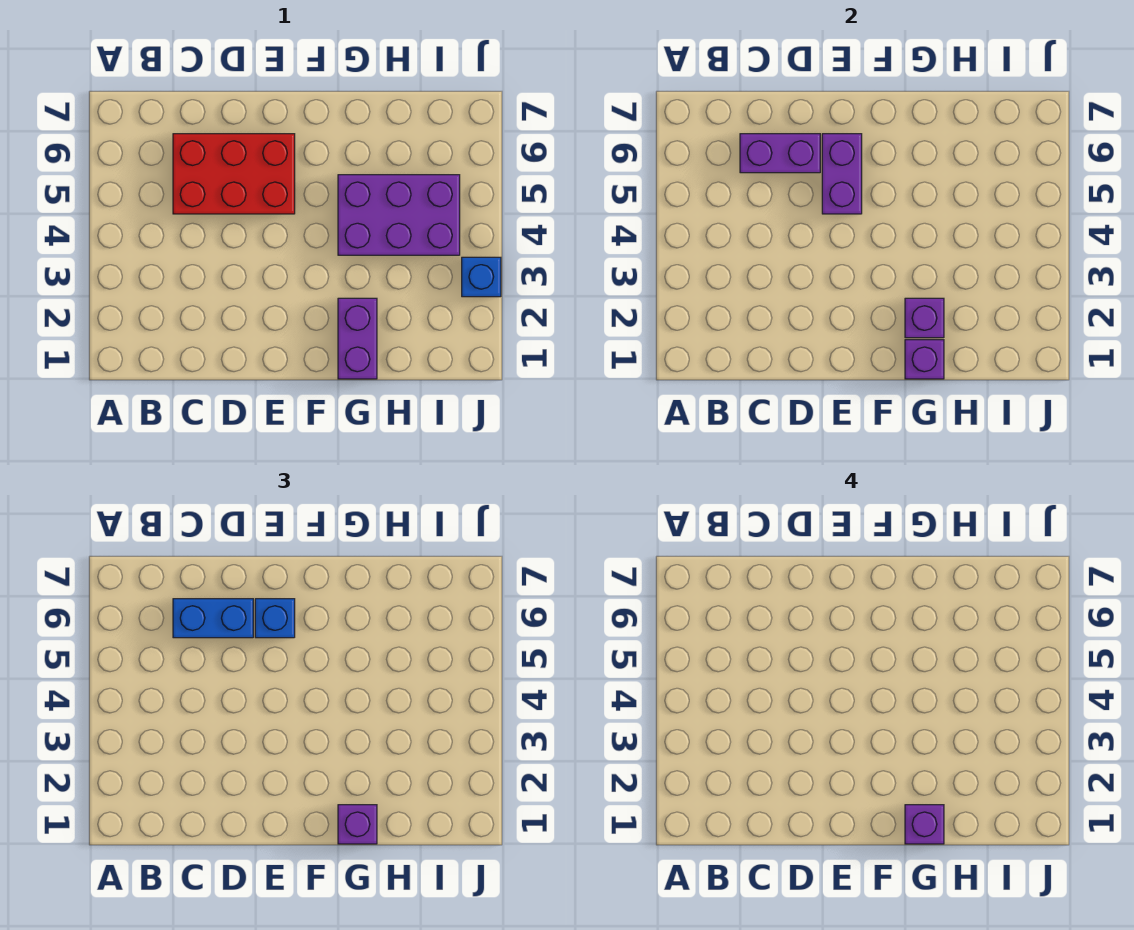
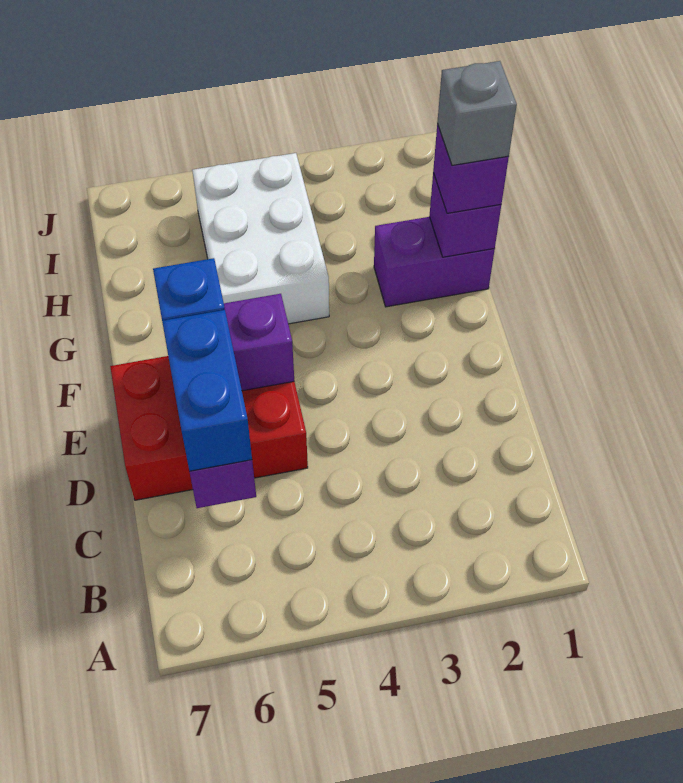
red 2x3 brick [173,134,295,214] -> red 2x3 brick turned to [110,356,308,500]
purple 1x1 brick [905,805,944,844] -> grey 1x1 brick [437,61,517,165]
purple 1x1 brick [905,298,944,338] -> none
purple 2x3 brick [338,175,460,255] -> white 2x3 brick [192,153,329,324]
blue 1x1 brick [462,257,501,297] -> none

